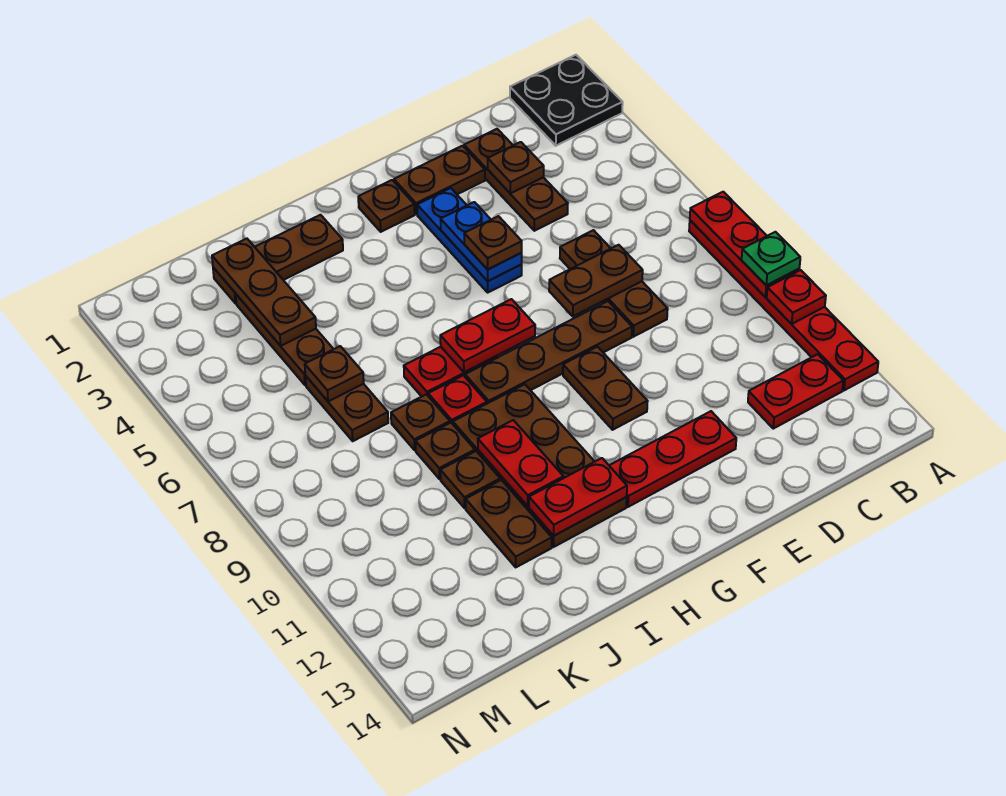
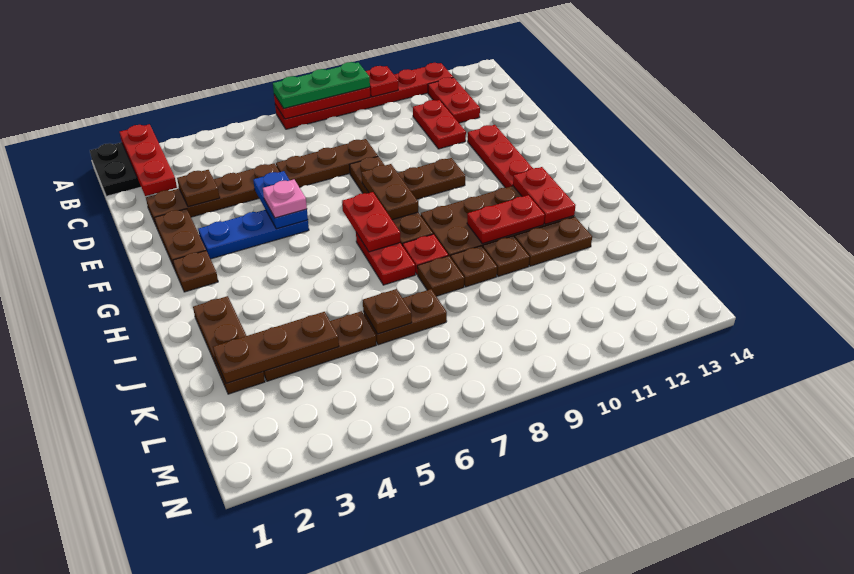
none -> red 1x3 plate [120,124,177,196]
green 1x1 plate [742,232,800,286] -> green 1x3 plate [273,62,370,109]
none -> red 1x2 plate [413,100,466,149]
brown 1x3 plate [464,129,568,231] -> brown 1x4 plate [146,163,279,225]
brown 1x2 plate [549,245,643,316] -> brown 1x2 plate moved to [361,164,418,220]
blue 1x2 plate [441,202,522,281] -> blue 1x2 plate turned to [253,171,308,229]
brown 1x1 plate [464,216,522,270] -> pink 1x1 plate [263,179,307,218]

